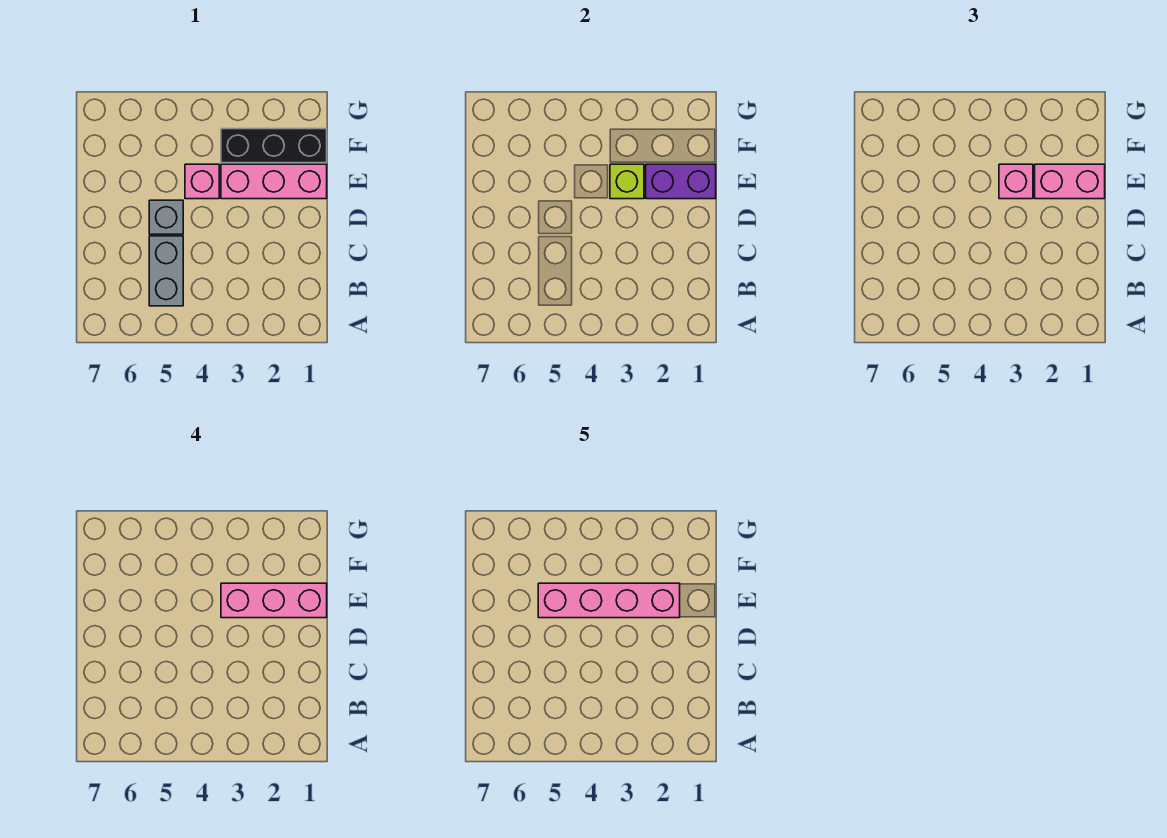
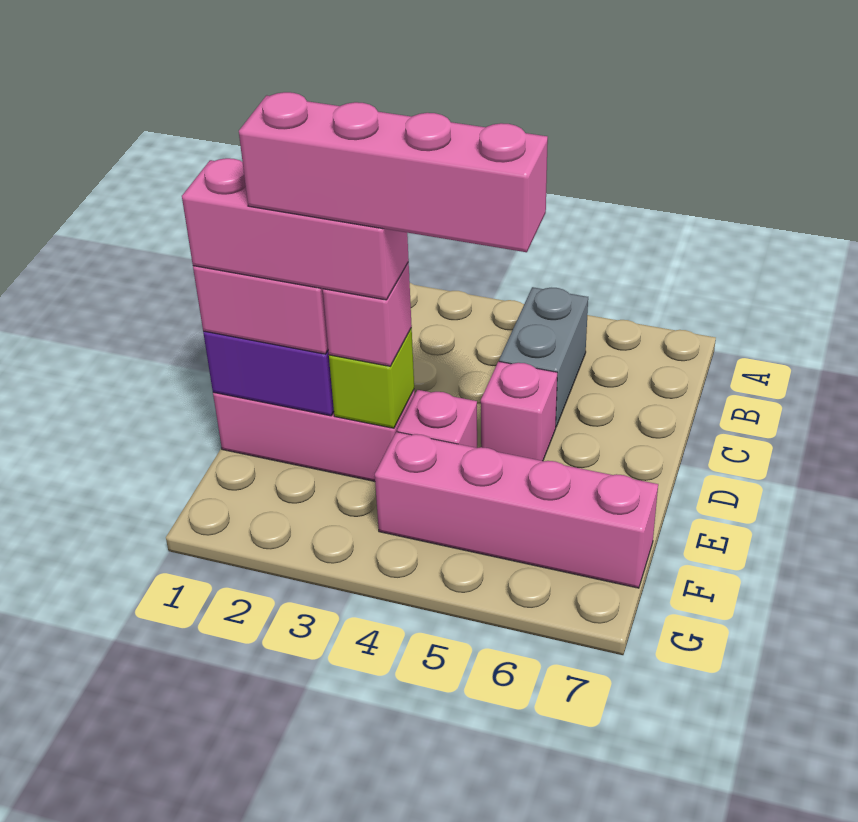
grey 1x1 brick [149,200,183,234] -> pink 1x1 brick [481,361,557,461]
black 1x3 brick [221,129,327,163] -> none
none -> pink 1x4 brick [375,432,658,588]

